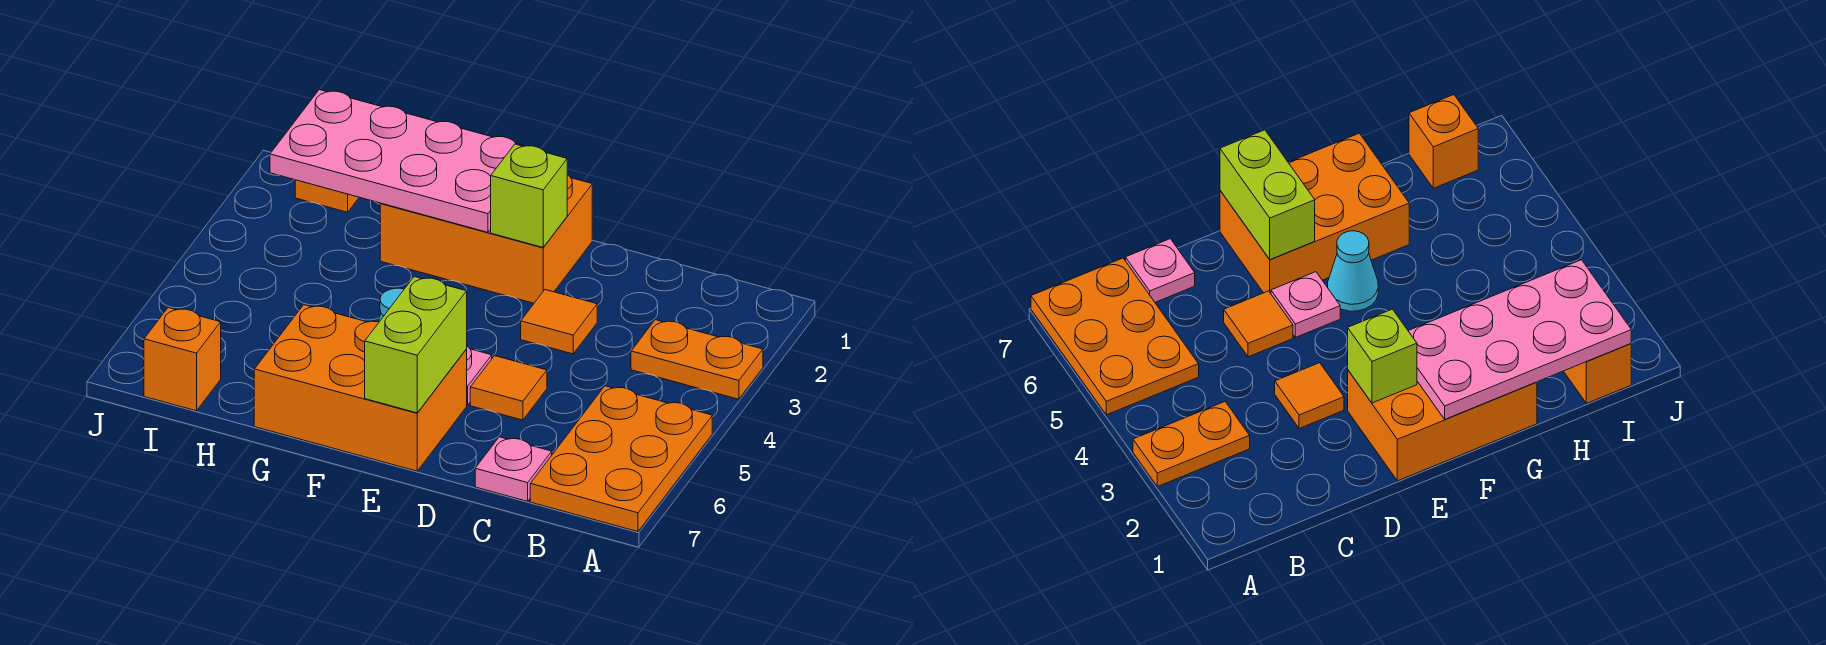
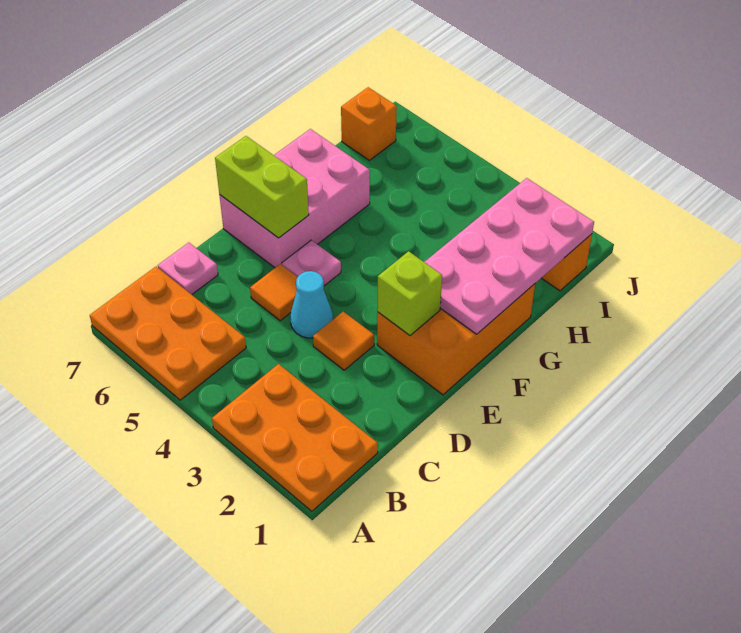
orange 1x2 plate [631,320,763,399] -> orange 2x3 plate [212,364,378,511]
orange 2x3 brick [254,305,467,471] -> pink 2x3 brick [219,129,370,268]
cyan 1x1 cone [1328,231,1378,311] -> cyan 1x1 cone moved to [290,271,333,338]

